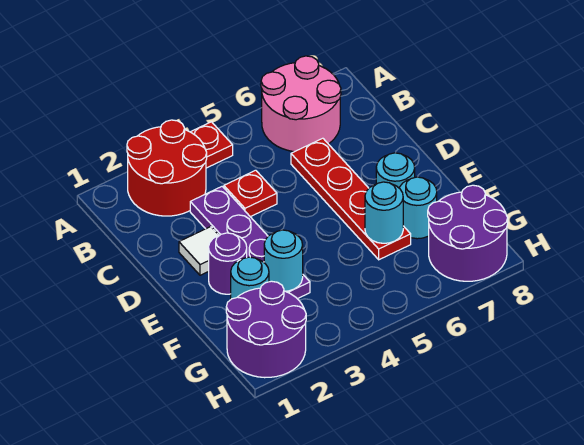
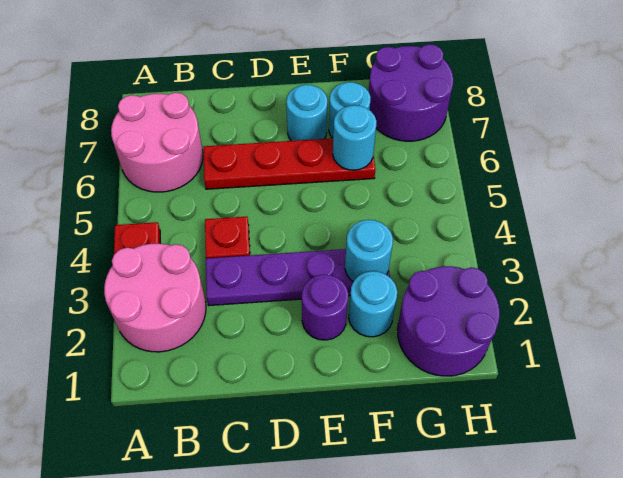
red 2x2 round brick [127,120,207,216] -> pink 2x2 round brick [104,244,206,352]
white 1x1 tile [179,227,219,275] -> none

